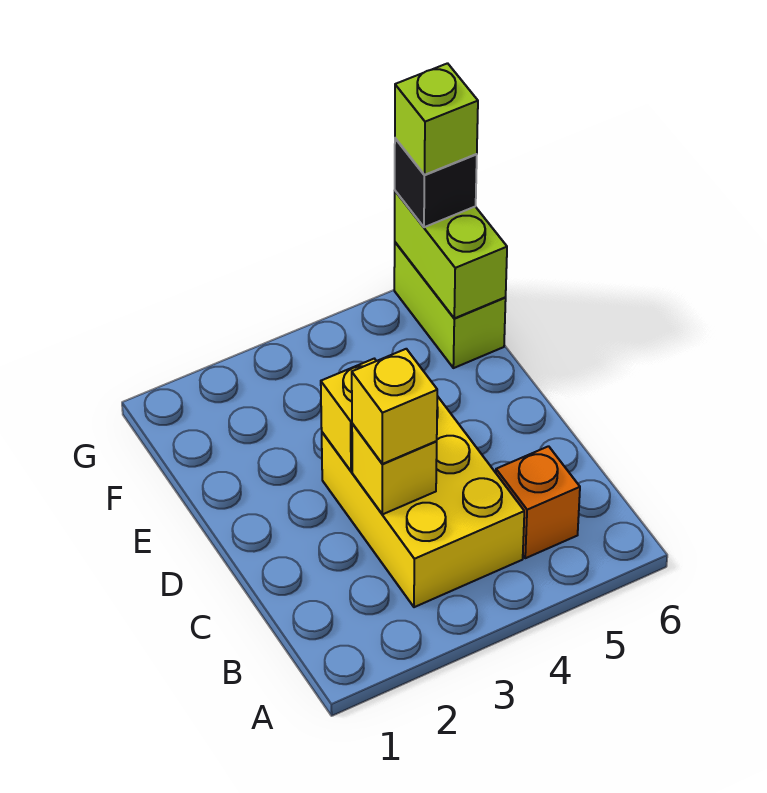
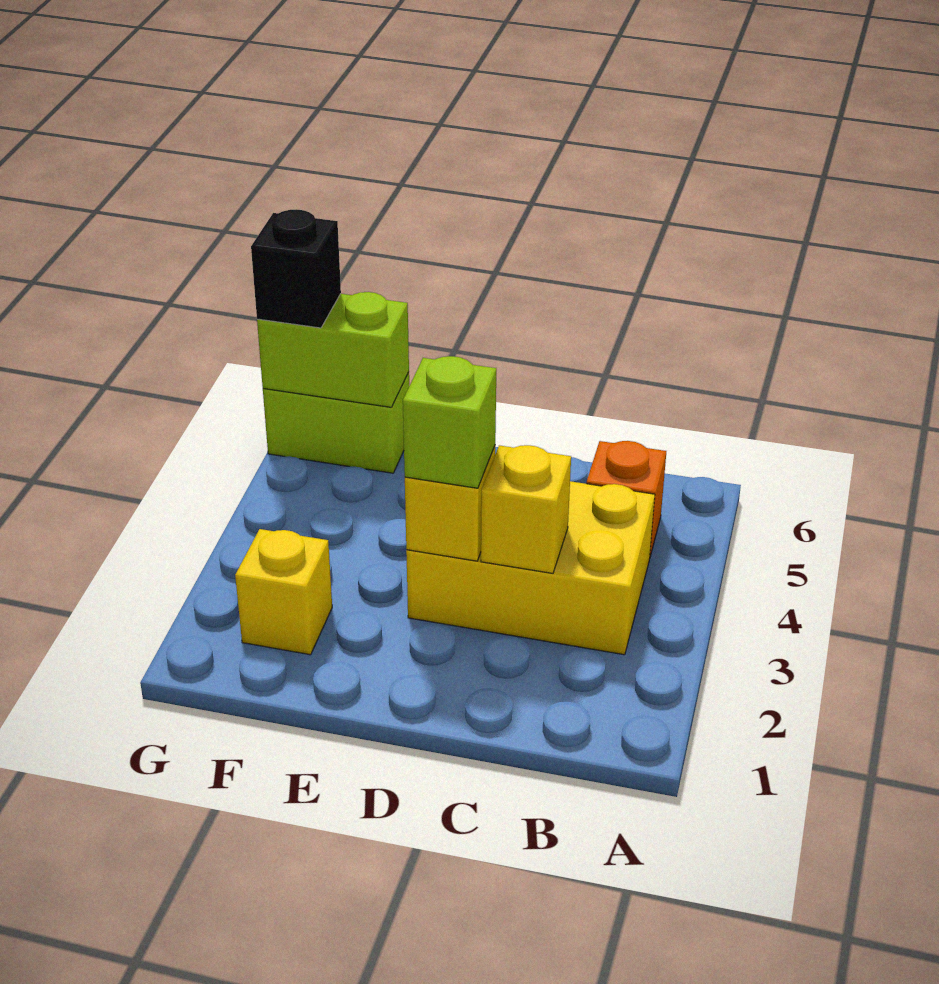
yellow 1x1 brick [352,349,437,464] -> yellow 1x1 brick moved to [235,529,332,655]
lime 1x1 brick [395,63,478,175] -> lime 1x1 brick moved to [403,356,496,488]

